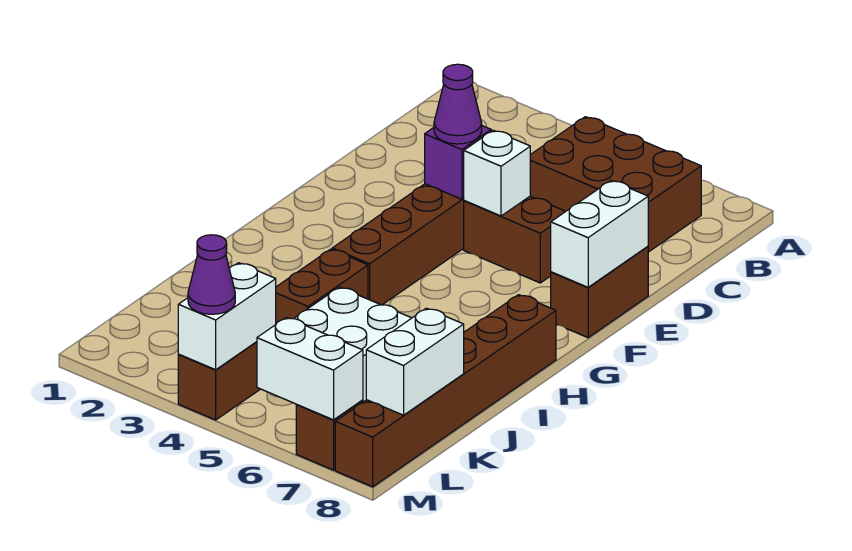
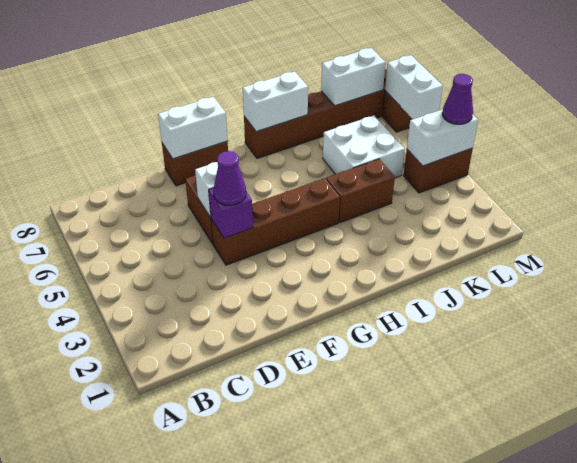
brown 2x3 brick [530,117,701,252] -> none
none -> white 1x2 brick [243,71,308,132]

